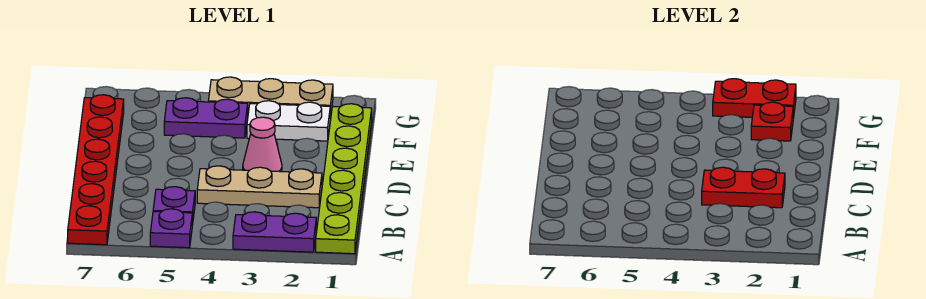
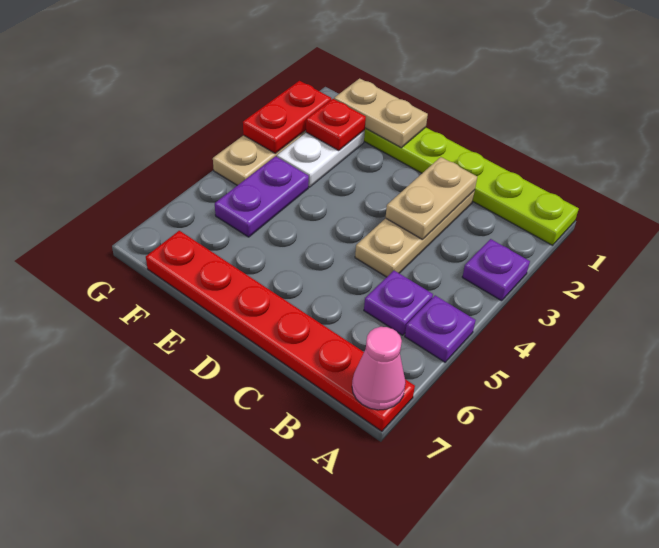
purple 1x2 plate [233,212,316,252] -> purple 1x1 plate [462,239,530,301]
red 1x2 plate [702,167,785,208] -> tan 1x2 plate [386,157,477,240]
pink 1x1 cone [243,117,282,172] -> pink 1x1 cone moved to [352,327,406,410]
none -> tan 1x2 plate [334,78,428,148]

